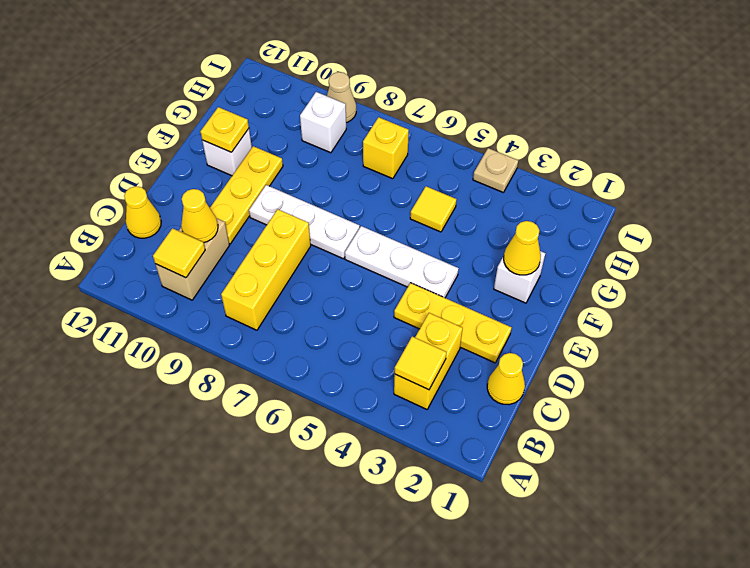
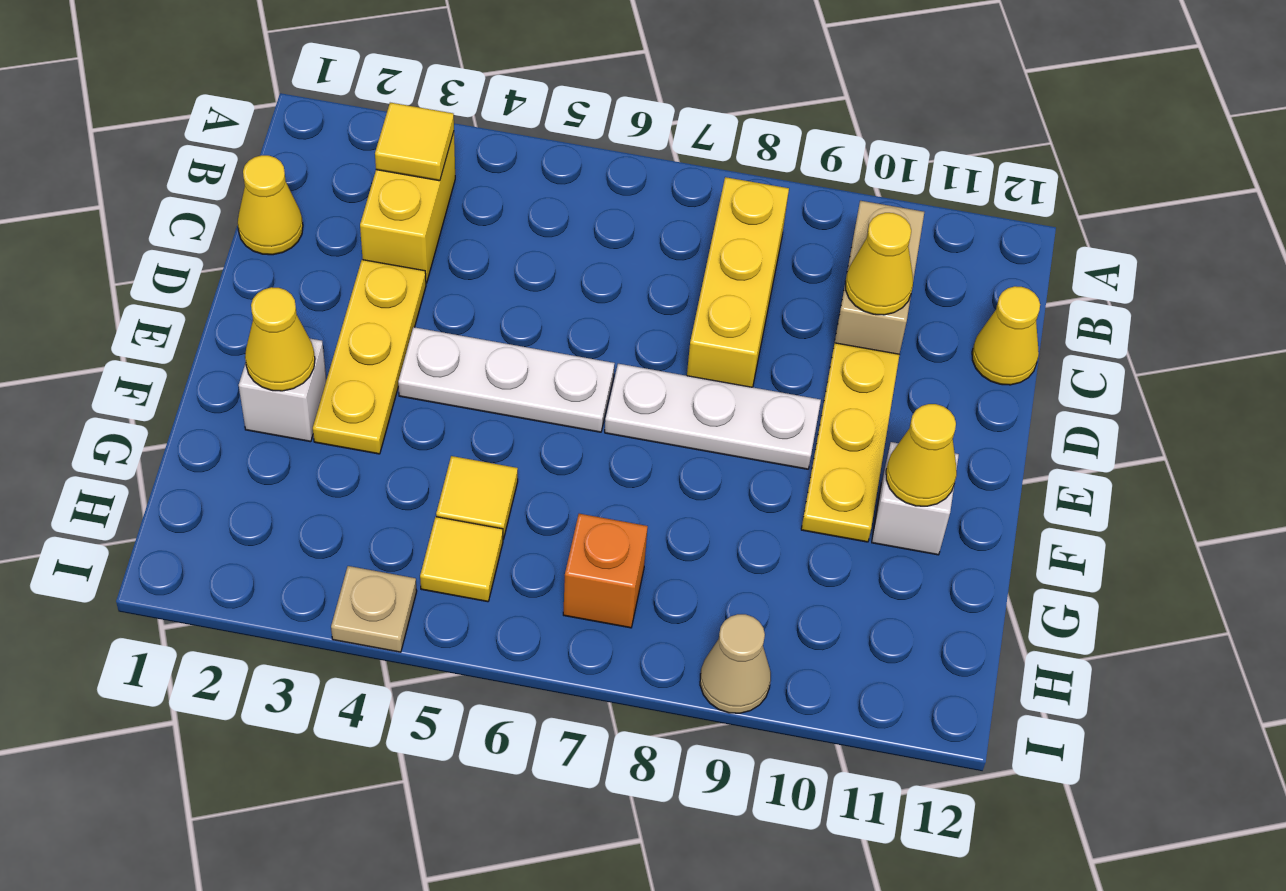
yellow 1x1 tile [153,228,205,278] -> yellow 1x1 tile moved to [420,517,503,602]
yellow 1x3 plate [394,283,512,363] -> yellow 1x3 plate turned to [313,260,426,454]
yellow 1x1 plate [200,107,249,152] -> yellow 1x1 cone [886,404,957,506]
yellow 1x1 brick [363,117,409,179] -> orange 1x1 brick [563,514,648,628]
white 1x1 brick [300,92,346,153] -> none

